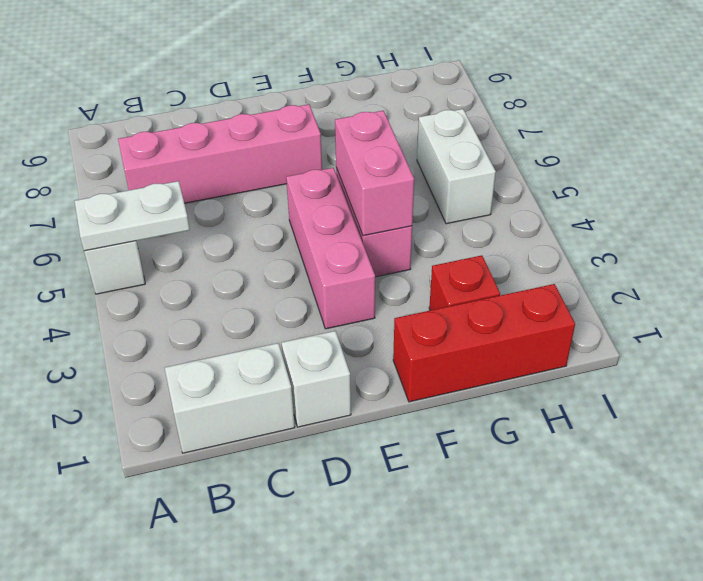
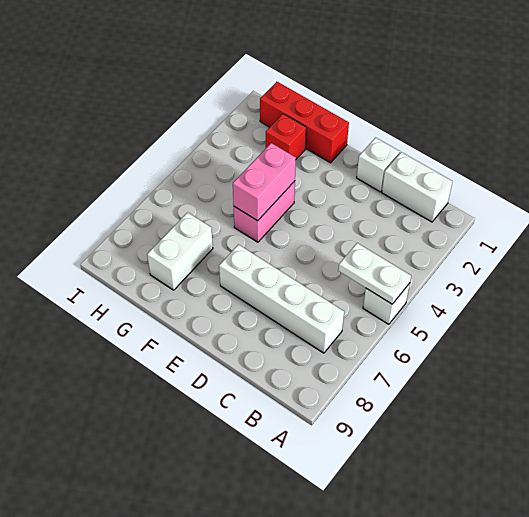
pink 1x4 brick [118,104,322,203] -> white 1x4 brick [219,244,344,353]
pink 1x3 brick [286,168,375,329] -> none
white 1x2 brick [417,109,496,224] -> white 1x2 brick moved to [147,212,213,290]

